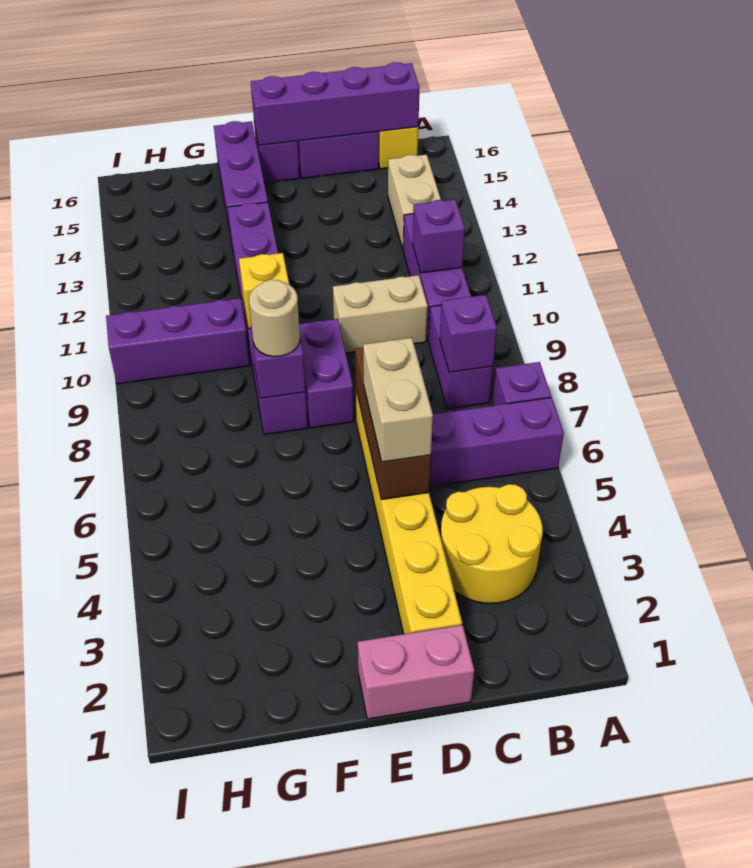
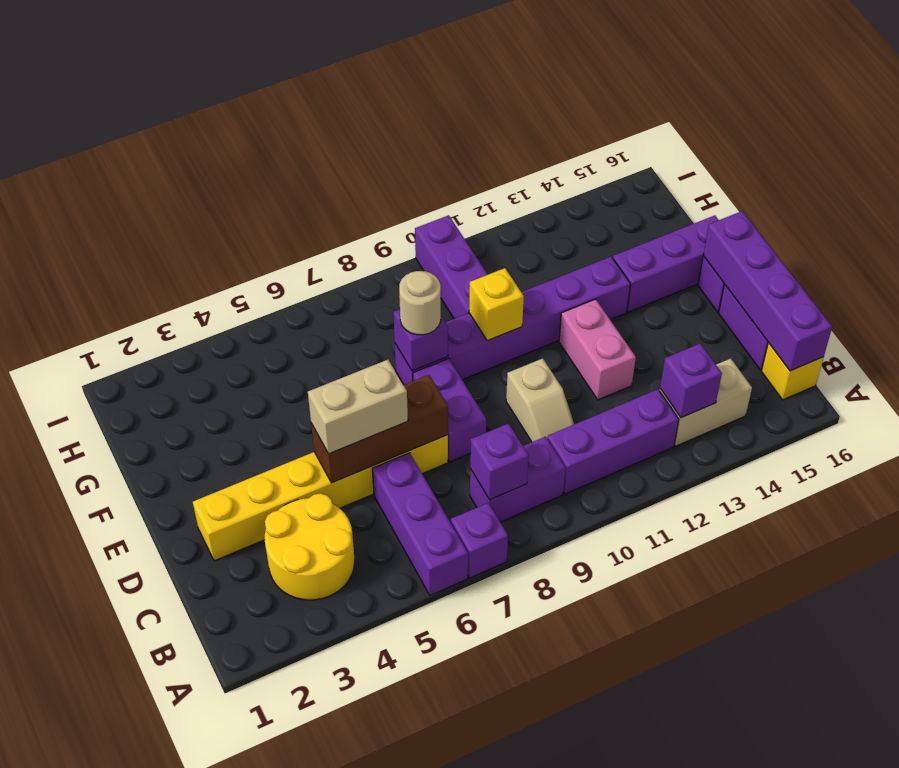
purple 1x1 brick [412,199,465,273] -> purple 1x1 brick moved to [660,343,722,418]
tan 1x2 brick [333,275,428,353] -> tan 1x2 slope [506,358,574,442]
pink 1x2 brick [358,625,474,719] -> pink 1x2 brick moved to [559,299,636,400]
purple 1x2 brick [299,319,354,428] -> purple 1x2 brick turned to [413,358,486,462]

